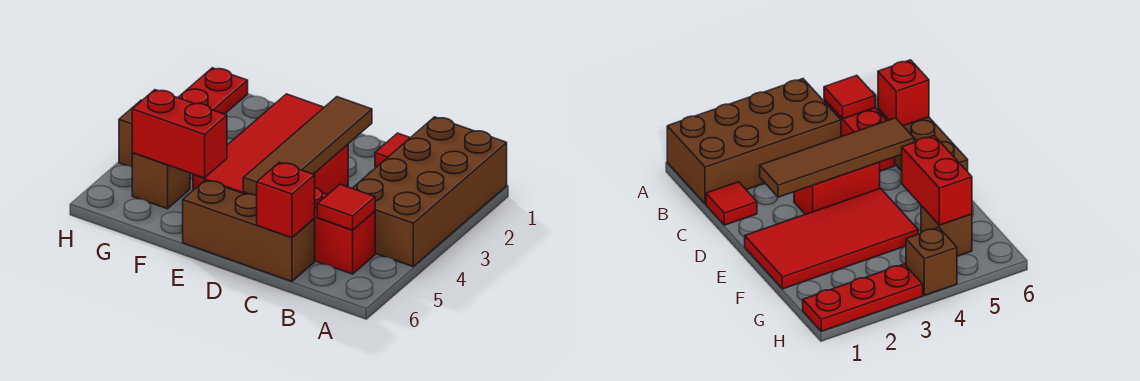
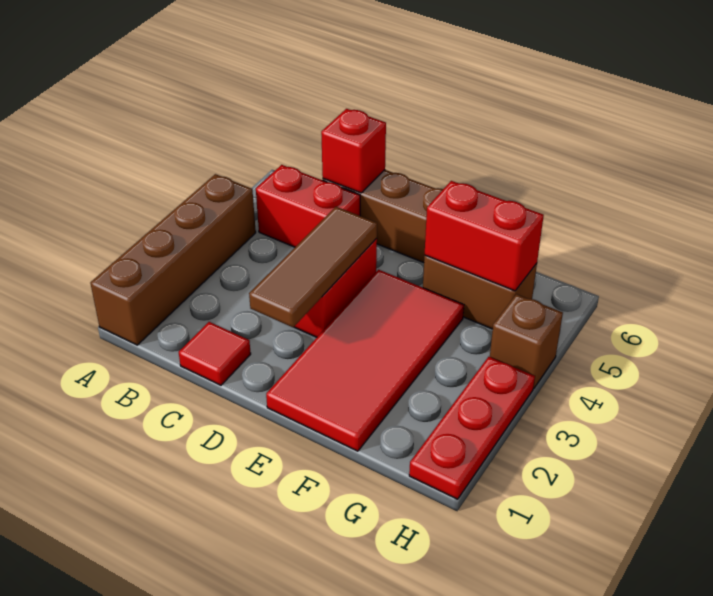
brown 2x4 brick [352,117,507,267] -> brown 1x4 brick [90,174,256,345]
red 1x1 tile [317,184,375,230] -> none
brown 1x4 tile [243,97,372,196] -> brown 1x3 tile [249,207,377,327]
brown 1x1 brick [132,153,190,209] -> brown 1x2 brick [423,255,537,329]

